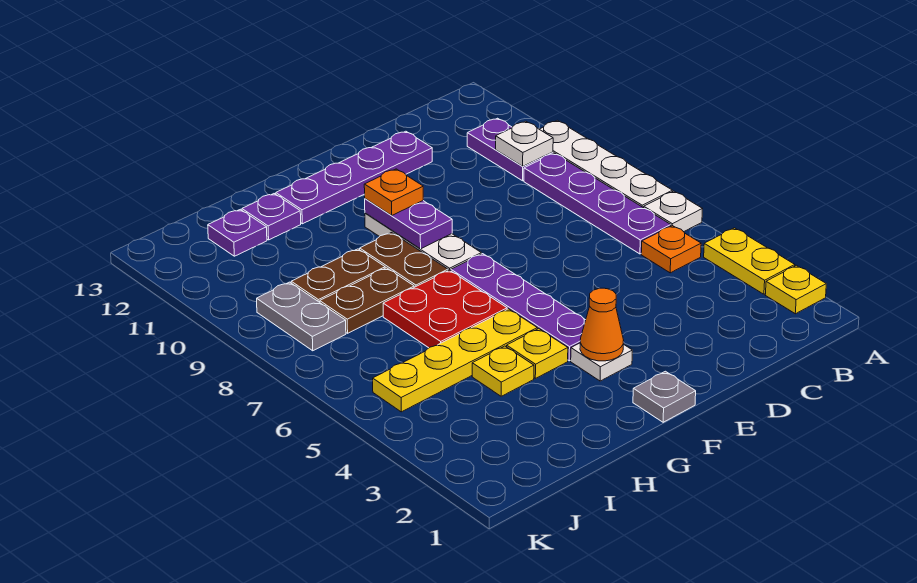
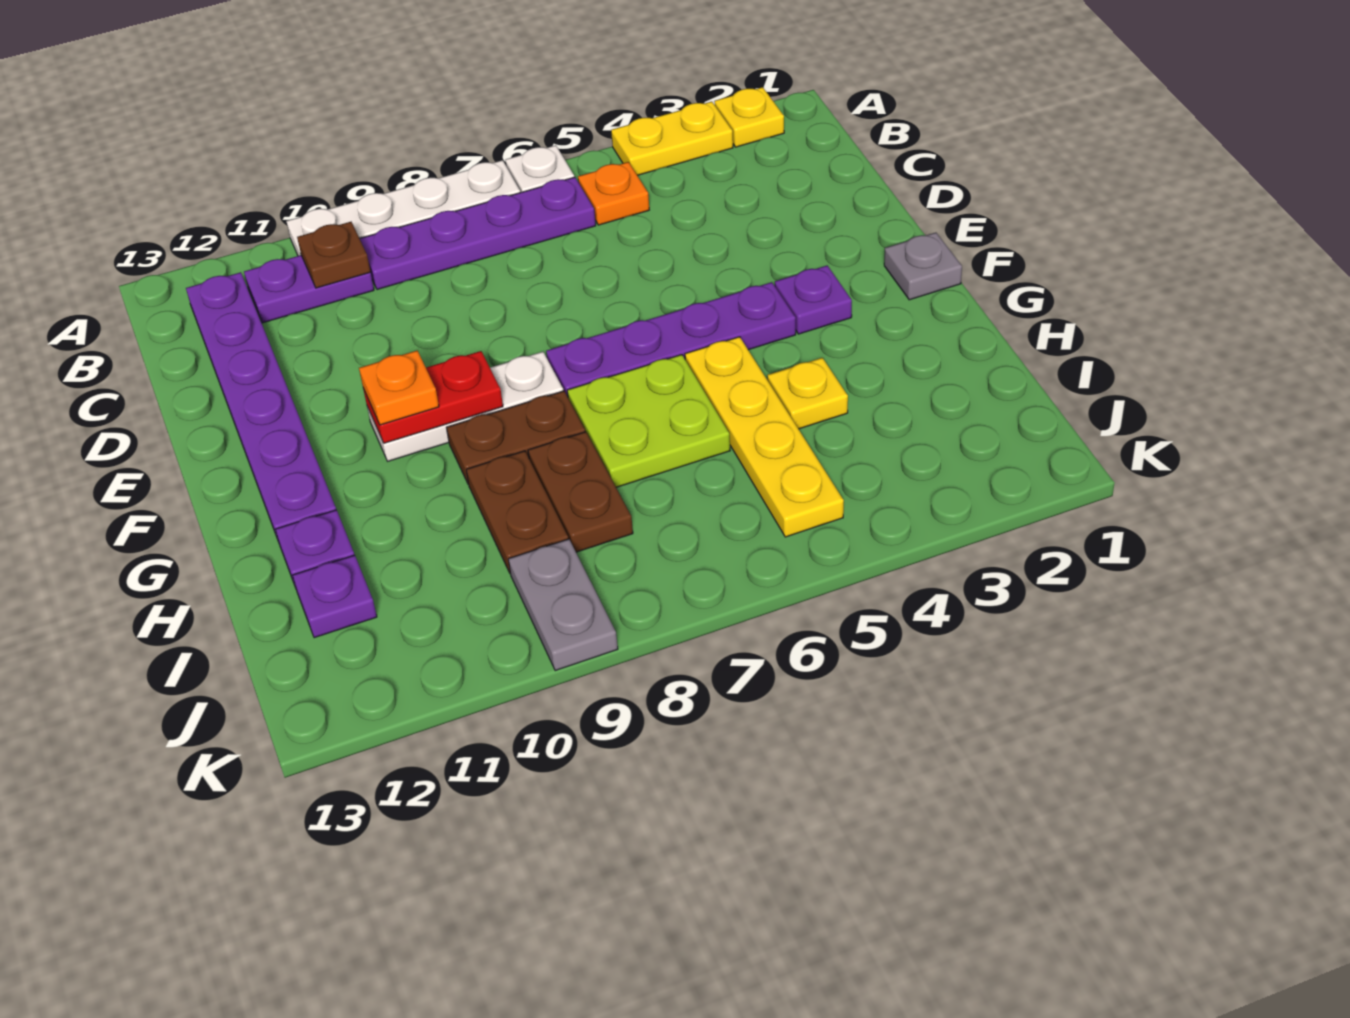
white 1x1 plate [496,121,553,166] -> brown 1x1 plate [297,222,370,288]
purple 1x4 plate [276,131,432,224] -> purple 1x6 plate [186,272,336,542]
white 1x1 plate [571,343,632,381] -> purple 1x1 plate [775,266,852,334]
orange 1x1 cone [580,288,624,361] -> none
purple 1x2 plate [365,199,452,249] -> red 1x2 plate [363,351,503,443]
yellow 1x1 plate [507,329,568,378] -> none
red 2x2 plate [383,270,507,348] -> lime 2x2 plate [567,355,730,487]
grey 1x2 plate [257,282,346,351] -> grey 1x2 plate turned to [508,539,618,671]

